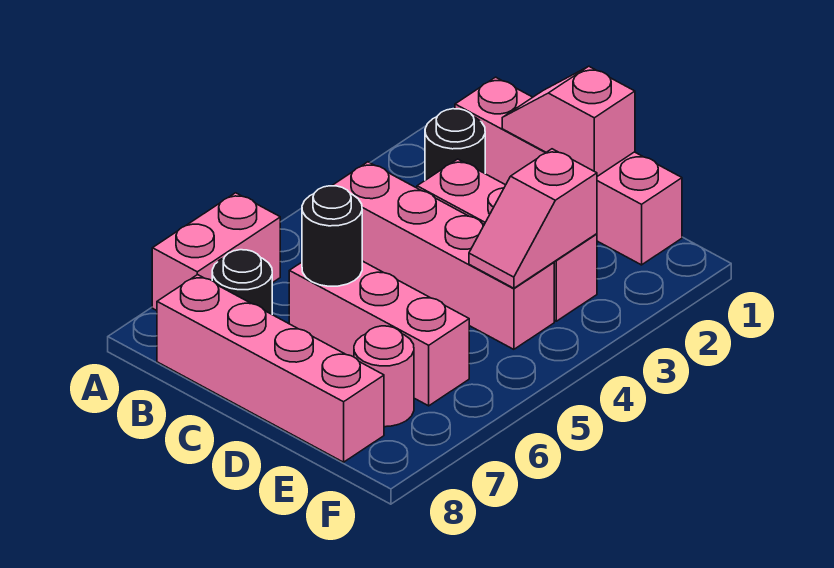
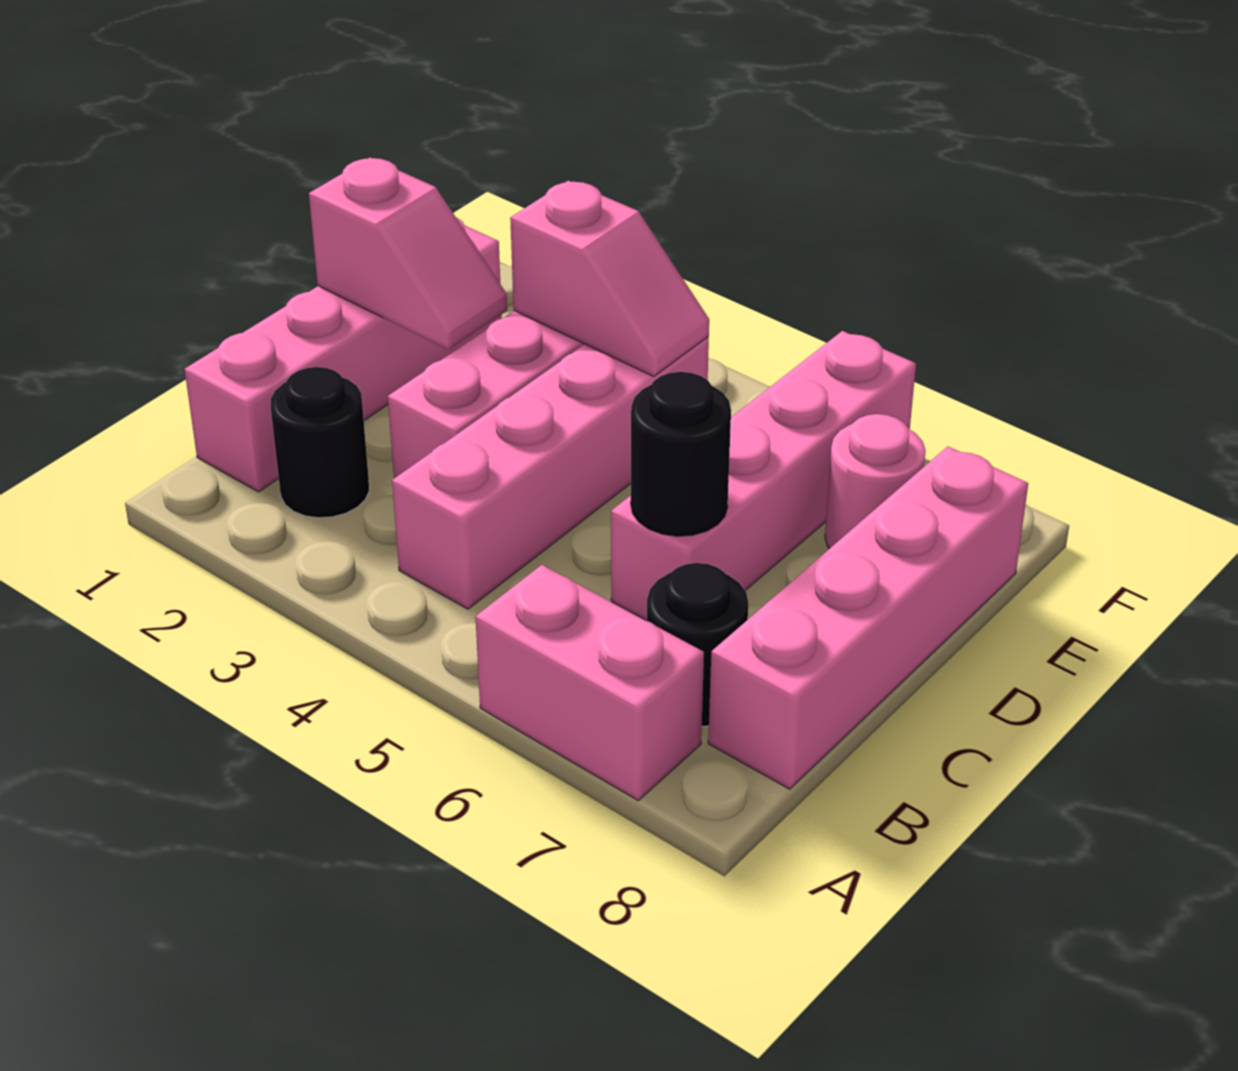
pink 1x2 slope [502,66,635,176] -> pink 1x2 slope turned to [309,158,507,350]
pink 1x3 brick [289,261,469,406] -> pink 1x4 brick [611,331,916,621]

